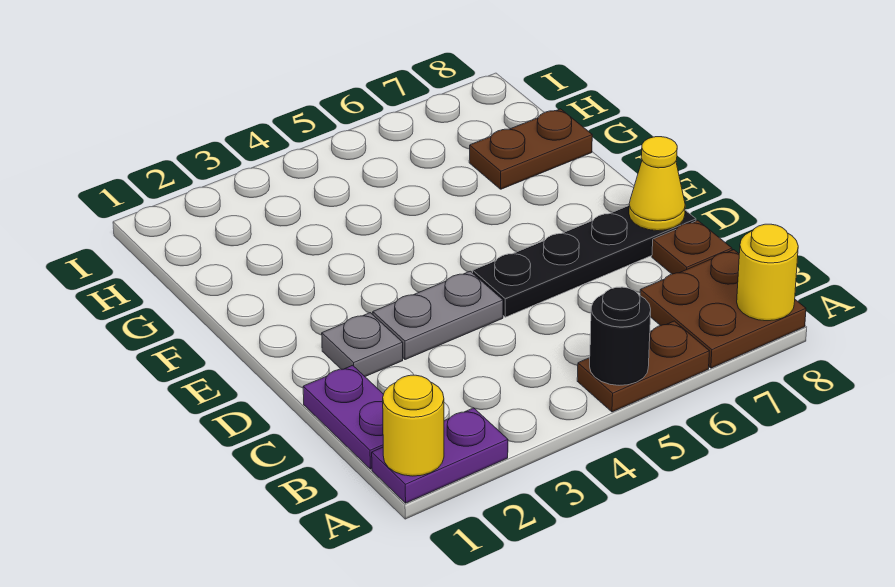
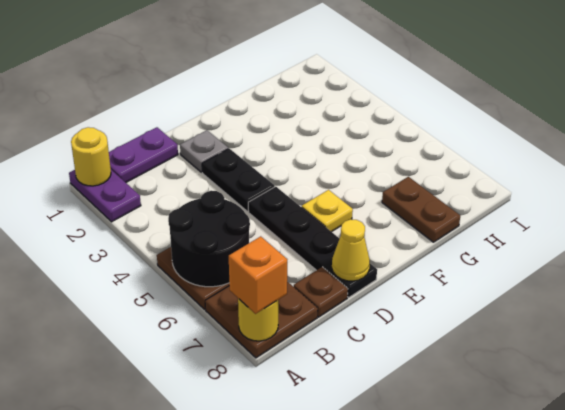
black 1x1 round brick [590,287,651,385] -> black 2x2 round brick [168,191,250,287]
none -> orange 1x1 brick [229,236,287,314]
grey 1x2 plate [373,271,503,360] -> black 1x2 plate [202,148,275,211]
none -> yellow 1x1 plate [302,190,353,232]

